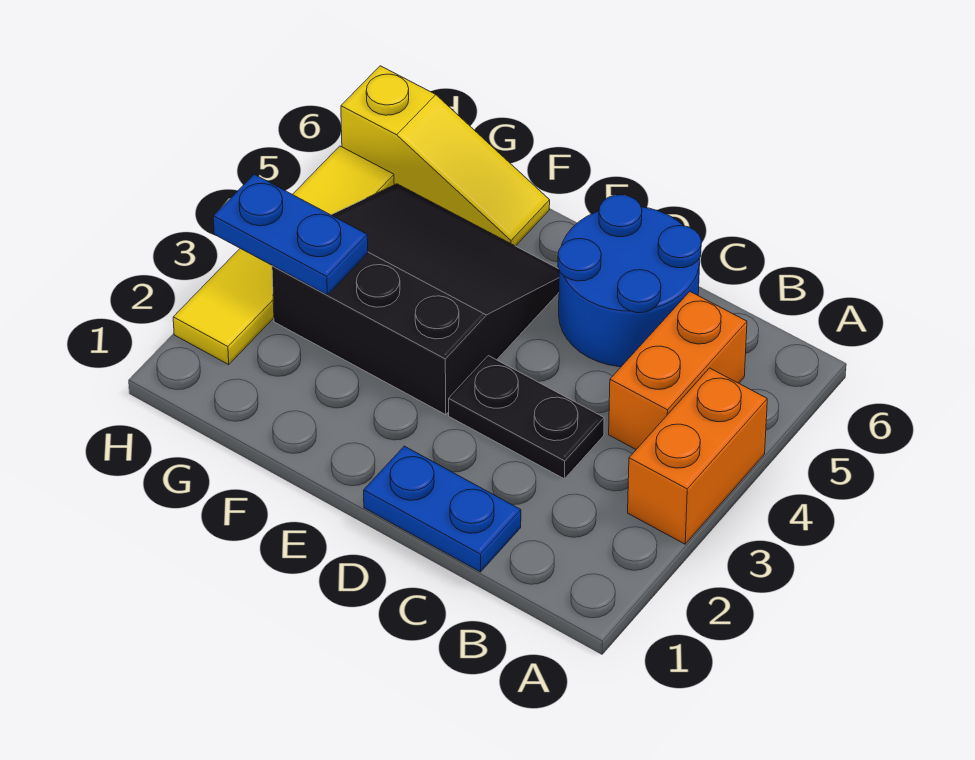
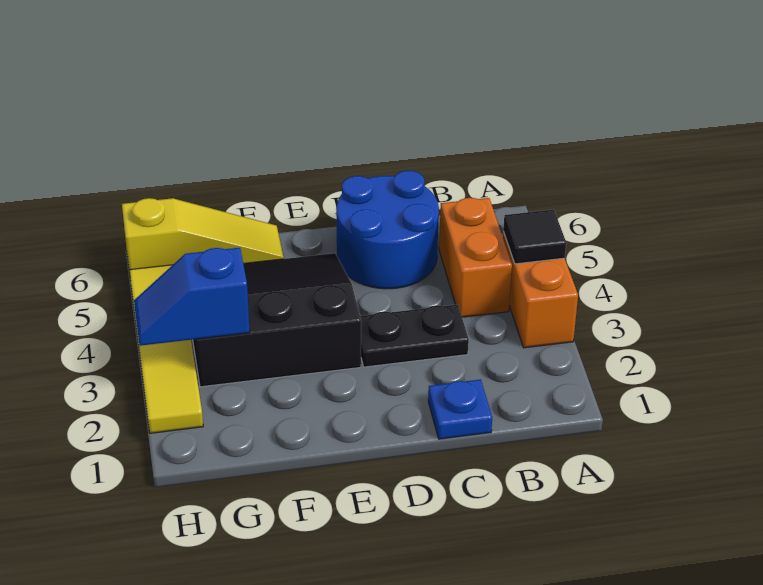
none -> black 1x1 tile [503,209,566,264]
blue 1x2 plate [364,446,521,572] -> blue 1x1 plate [428,380,492,439]
blue 1x2 plate [213,174,368,295] -> blue 1x2 slope [134,248,250,346]

